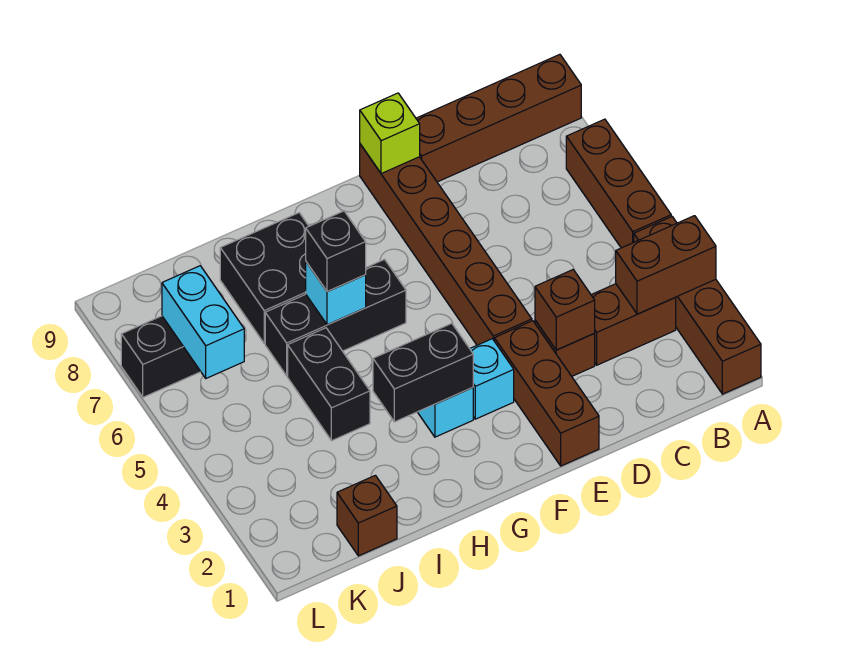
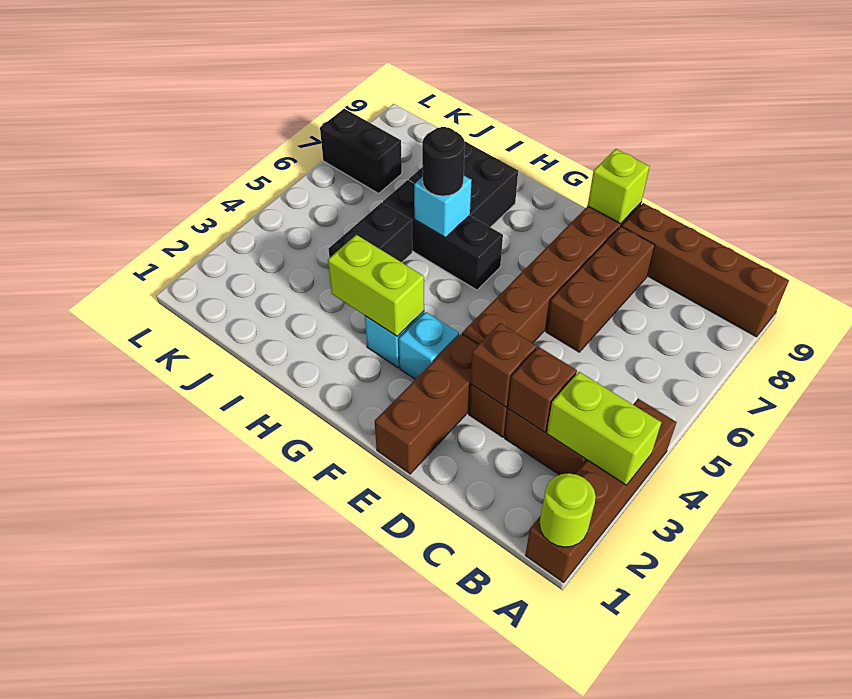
none -> lime 1x1 round brick [540,473,596,547]
brown 1x2 brick [616,216,716,314] -> lime 1x2 brick [547,372,661,485]
brown 1x3 brick [566,119,671,248] -> brown 1x3 brick moved to [546,227,655,352]
black 1x2 brick [373,323,473,422] -> lime 1x2 brick [328,235,424,336]
black 1x1 brick [306,211,366,292] -> black 1x1 round brick [422,127,465,196]
brown 1x1 brick [337,475,397,556] -> brown 1x1 brick moved to [508,347,577,432]
cyan 1x2 brick [162,266,244,378] -> none

